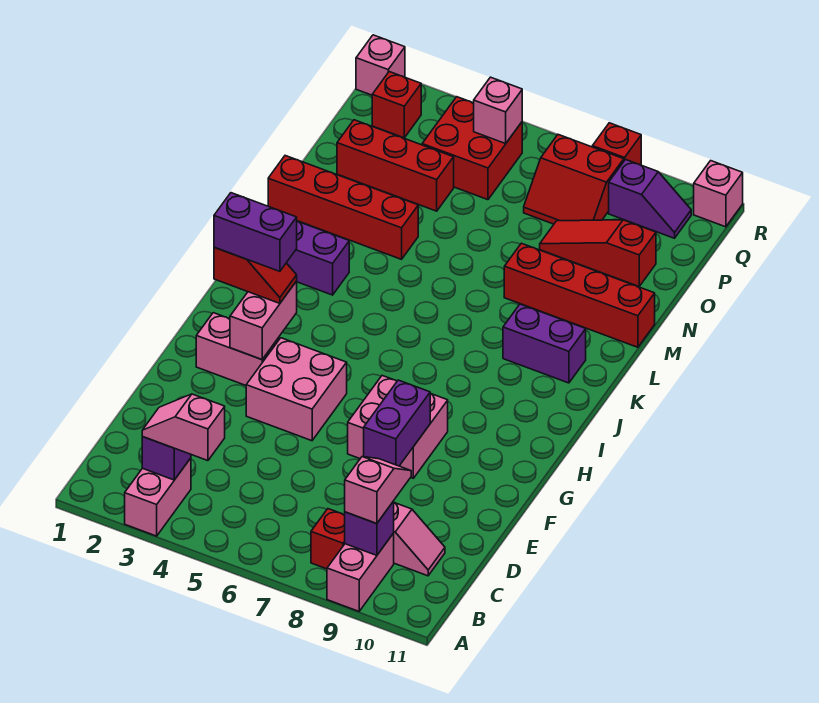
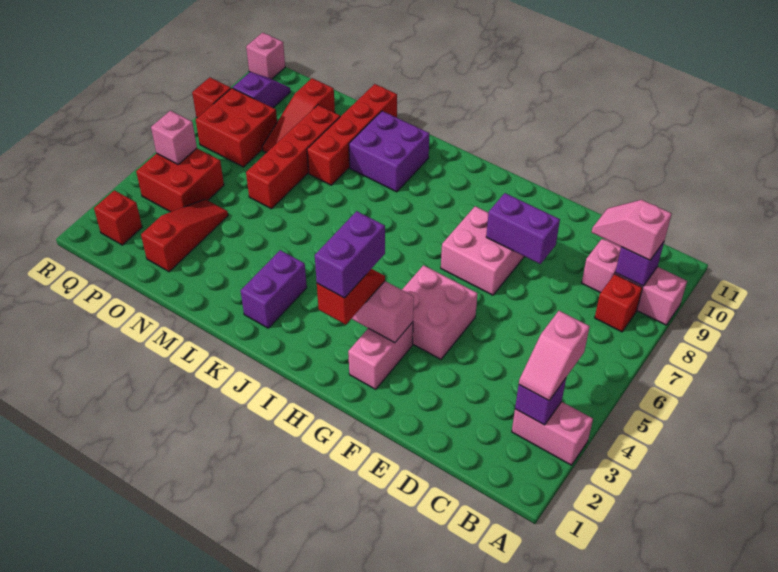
purple 1x2 brick [503,304,586,383] -> purple 2x2 brick [349,111,429,192]
red 1x4 brick [268,156,418,259] -> red 1x4 brick moved to [246,105,340,209]
red 1x3 brick [337,120,454,211] -> red 1x3 slope [141,199,228,272]
red 2x2 slope [524,135,624,224] -> red 2x2 brick [196,88,277,167]
pink 1x1 brick [356,35,405,95] -> none

